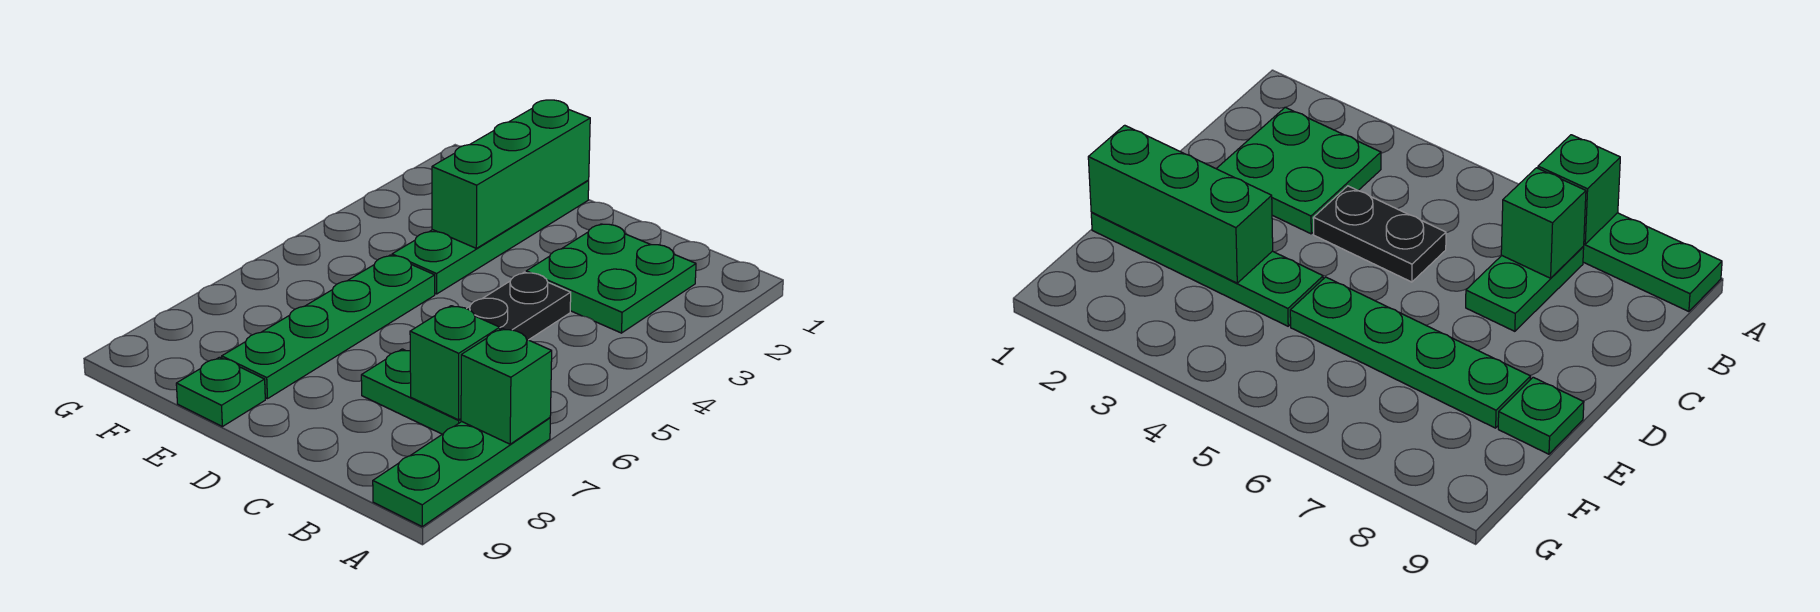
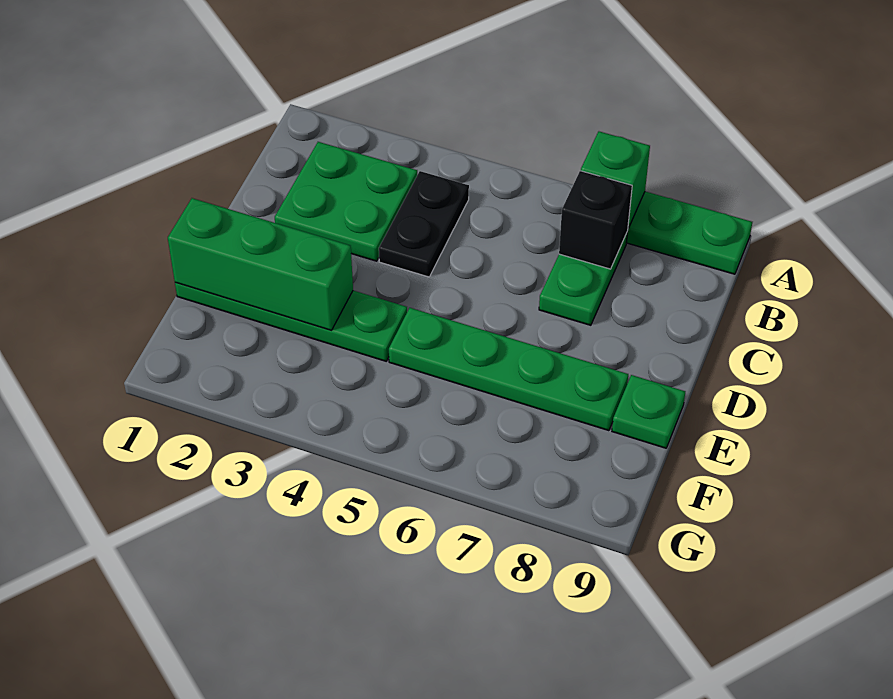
green 1x1 brick [410,306,500,420] -> black 1x1 brick [559,171,632,269]
black 1x2 plate [467,272,571,340] -> black 1x2 plate turned to [379,171,469,277]

